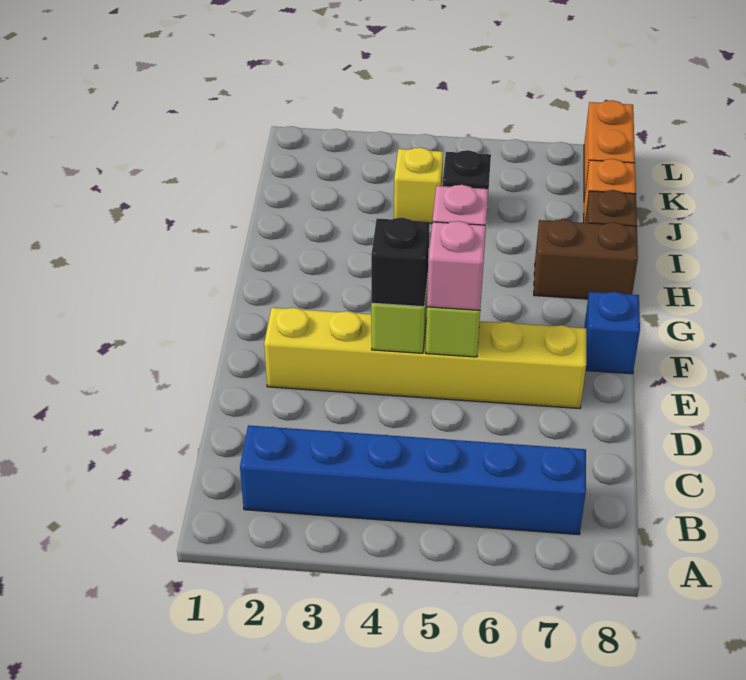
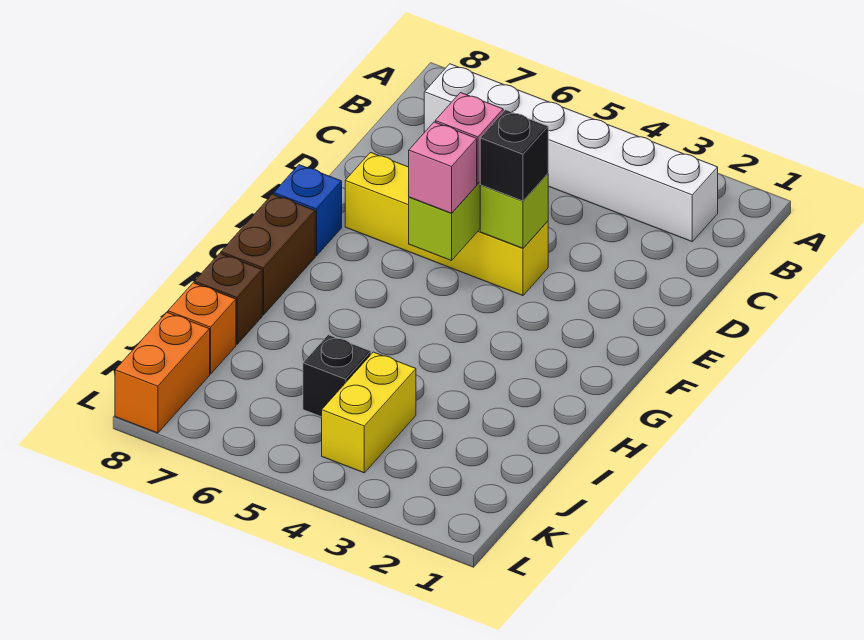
blue 1x6 brick [240,425,586,535] -> white 1x6 brick [424,64,718,241]
yellow 1x6 brick [264,308,586,408] -> yellow 1x4 brick [345,153,548,296]
brown 1x2 brick [534,219,638,299] -> brown 1x2 brick turned to [221,194,315,315]
yellow 1x1 brick [394,148,443,224] -> yellow 1x2 brick [322,352,416,473]

